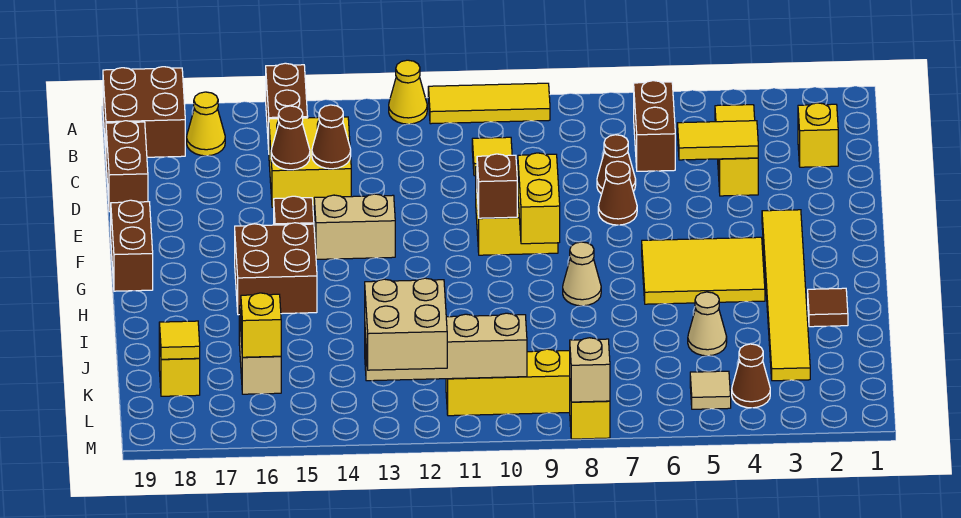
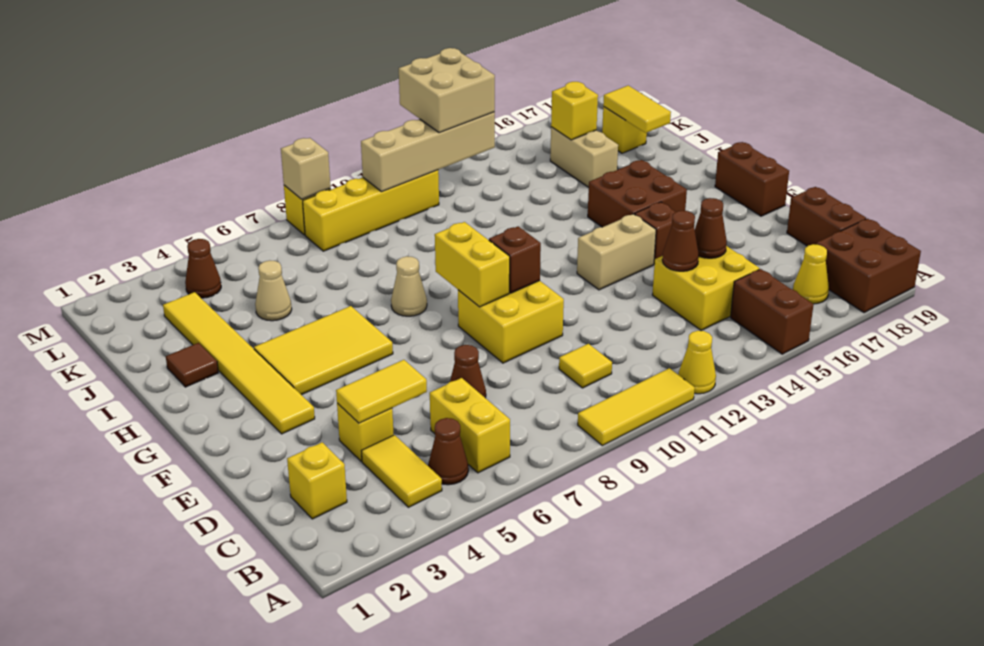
brown 1x2 brick [634,81,675,171] -> yellow 1x2 brick [430,378,510,473]
brown 1x1 cone [598,161,637,225] -> brown 1x1 cone moved to [428,418,468,485]
yellow 1x1 tile [159,321,200,359] -> yellow 1x2 tile [603,86,671,133]
tan 1x1 tile [690,371,731,409] -> none

